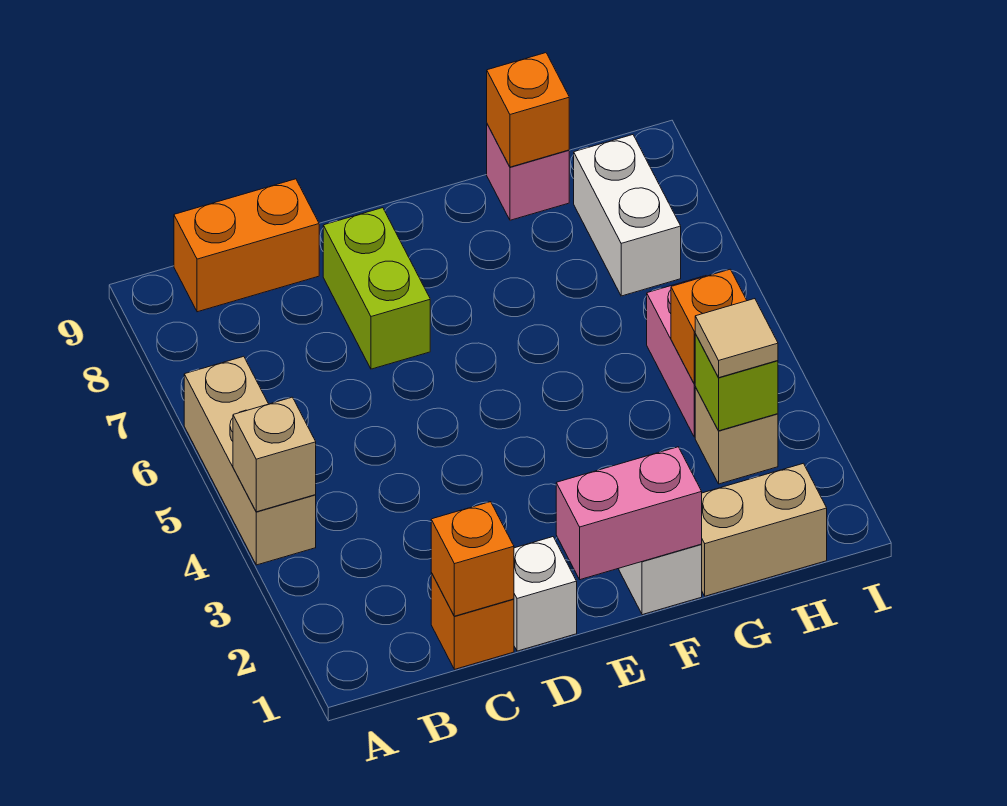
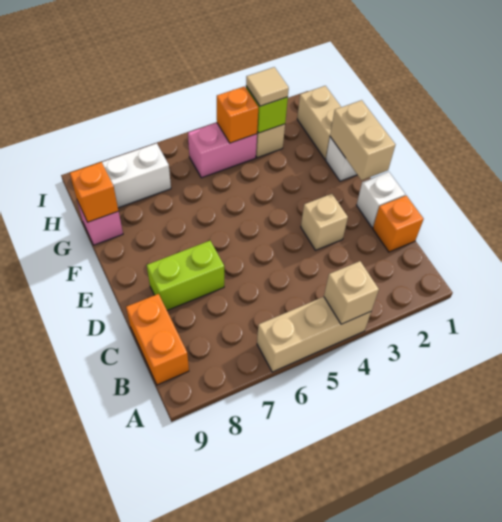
orange 1x1 brick [431,502,514,616] -> none
none -> tan 1x1 brick [301,194,348,250]
pink 1x2 brick [556,447,702,580] -> tan 1x2 brick [330,100,395,180]

